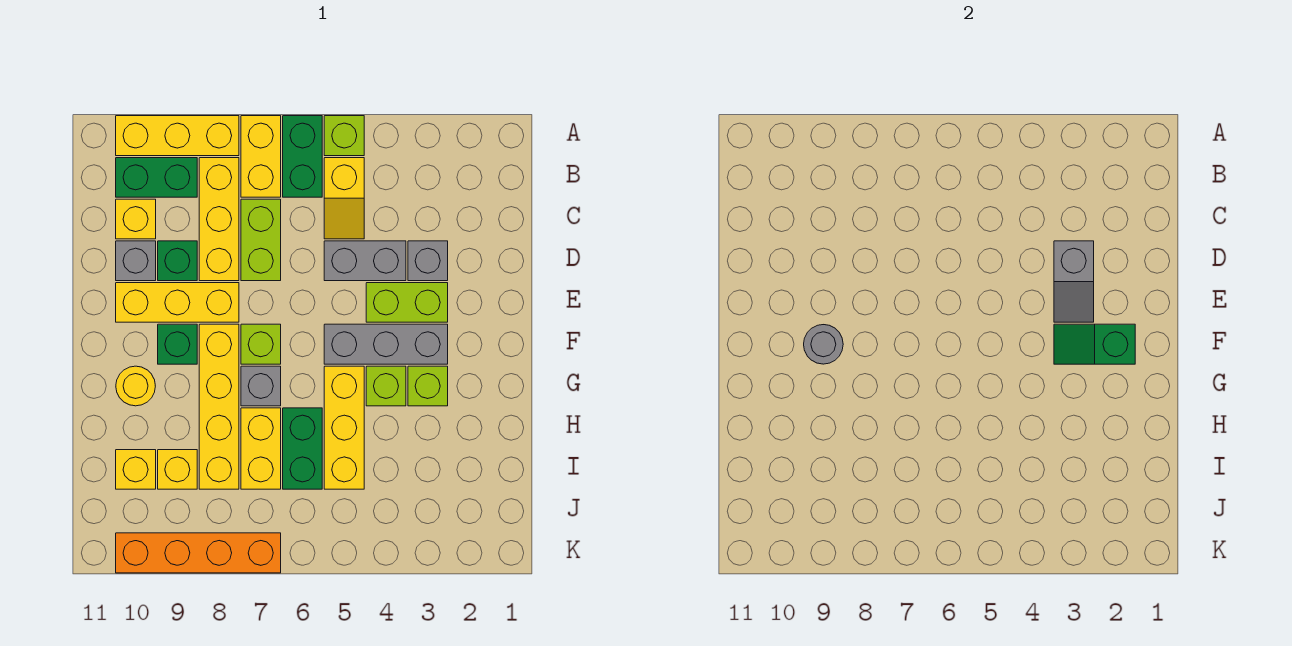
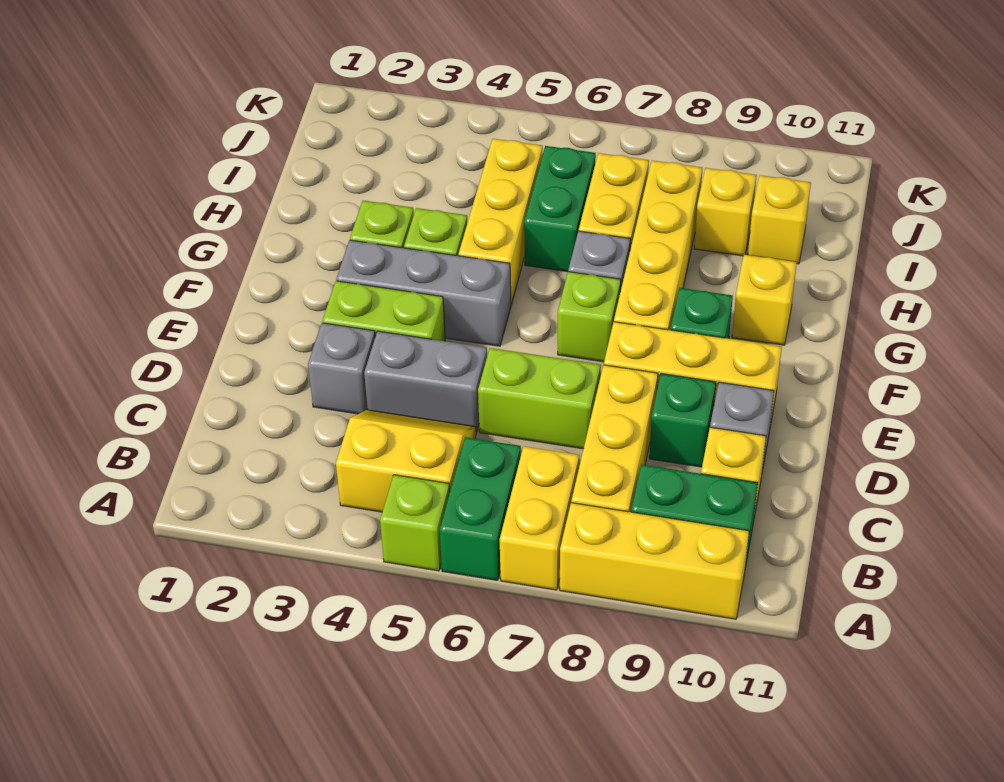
yellow 1x2 slope [324,158,364,239] -> yellow 2x2 slope [336,410,476,512]
lime 1x2 brick [241,199,281,281] -> lime 1x2 brick turned to [478,348,601,449]
grey 1x2 slope [1054,241,1094,322] -> none
green 1x2 slope [1054,324,1135,364] -> none
grey 1x1 round brick [804,325,843,364] -> none
yellow 1x1 round brick [116,366,155,406] -> yellow 1x1 brick [732,254,797,345]
orange 1x4 brick [116,533,281,573] -> none

